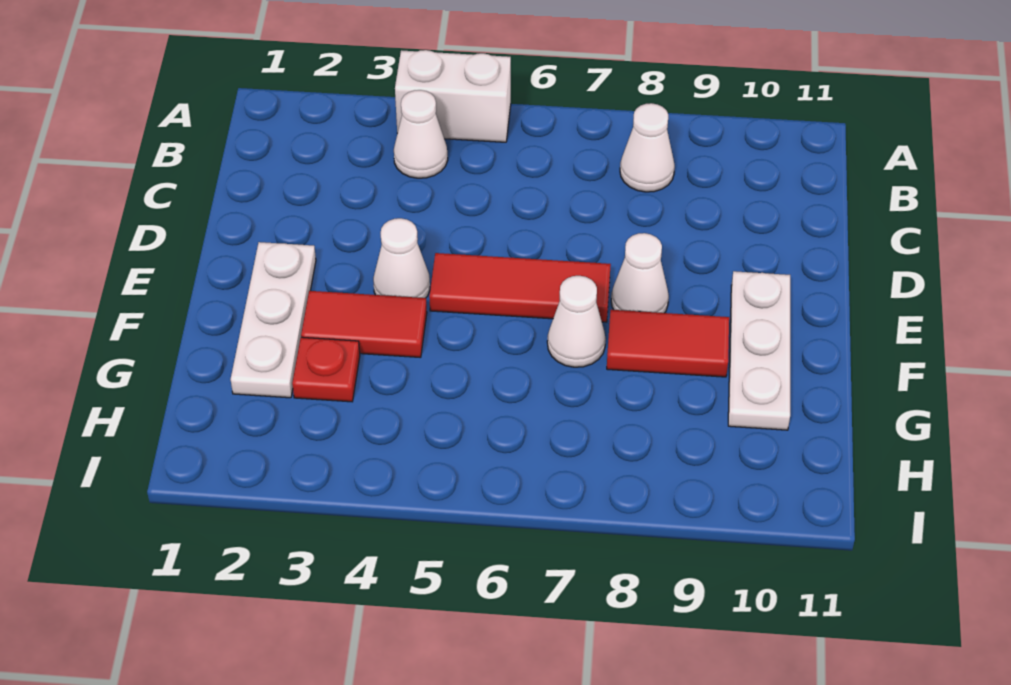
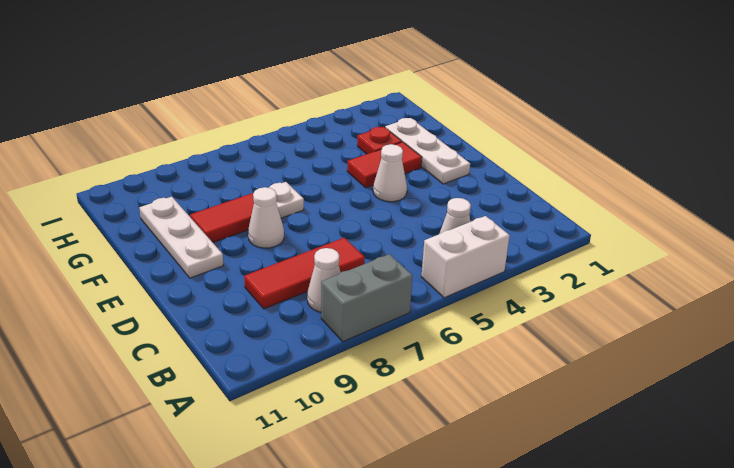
none -> grey 1x2 brick [321,254,413,342]
red 1x3 tile [429,253,611,322] -> red 1x3 tile moved to [244,238,365,309]
white 1x1 cone [547,276,606,367] -> white 1x1 plate [269,182,304,218]

